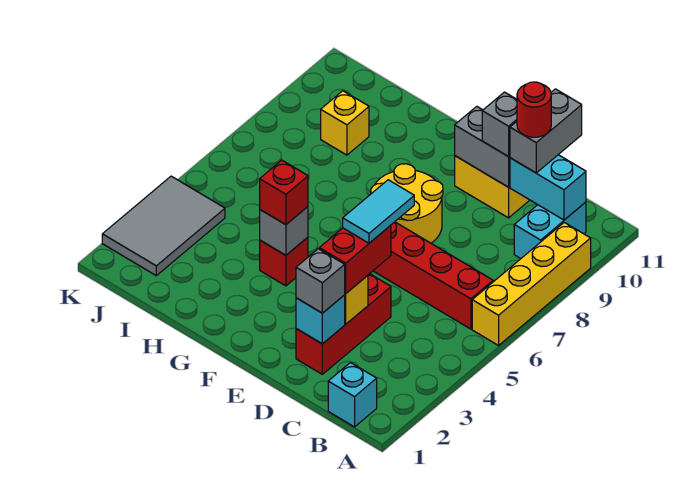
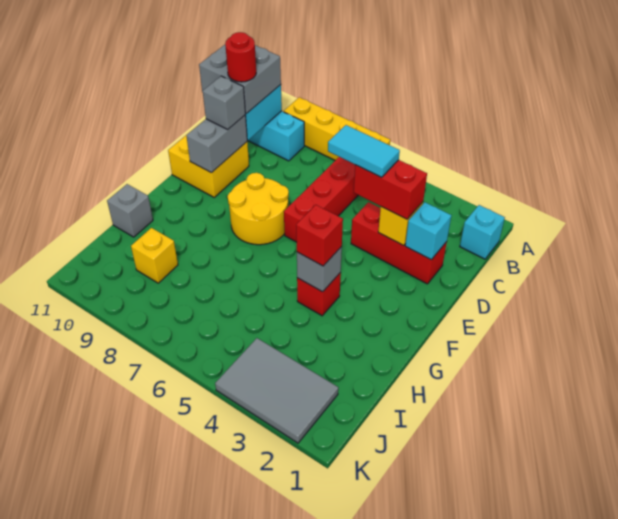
grey 1x2 brick [510,89,582,173] -> grey 2x2 brick [199,45,281,114]
grey 1x1 brick [296,249,345,313] -> grey 1x1 brick moved to [107,184,153,237]

